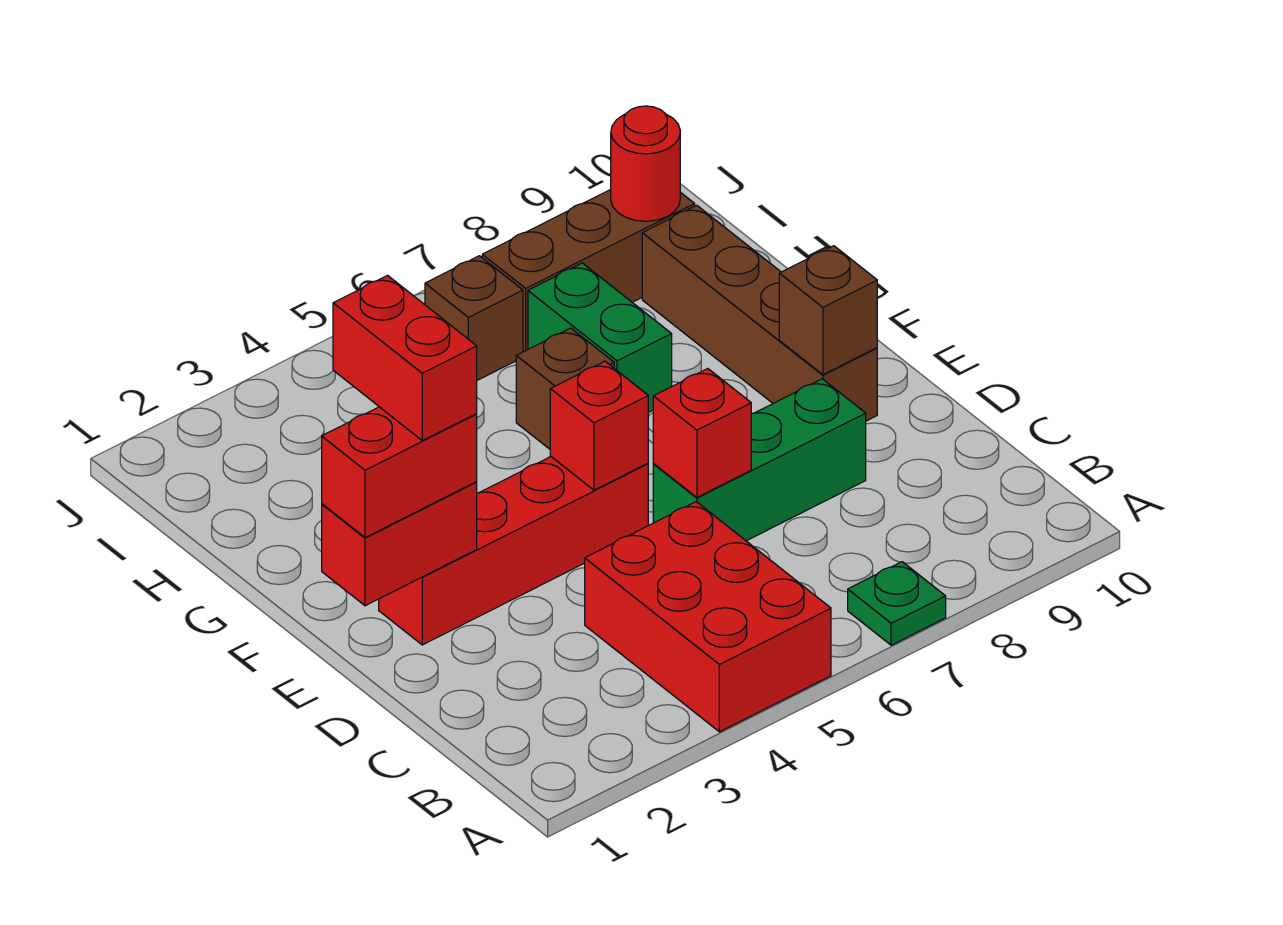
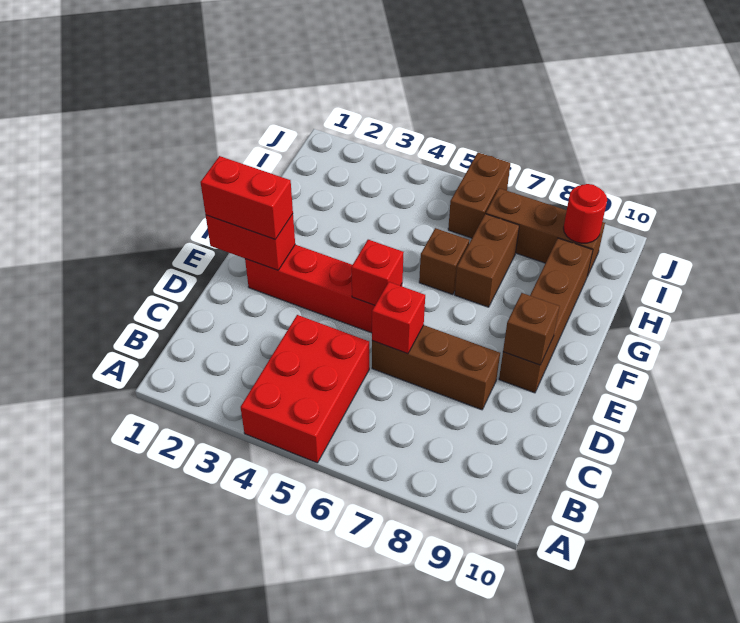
green 1x1 plate [848,562,946,645] -> none
green 1x3 brick [653,379,866,541] -> brown 1x3 brick [372,325,500,410]
red 1x2 brick [333,276,477,441] -> none
green 1x2 brick [528,263,672,413] -> brown 1x2 brick [455,214,519,307]
brown 1x1 brick [425,256,523,380] -> brown 1x2 brick [448,152,510,238]

